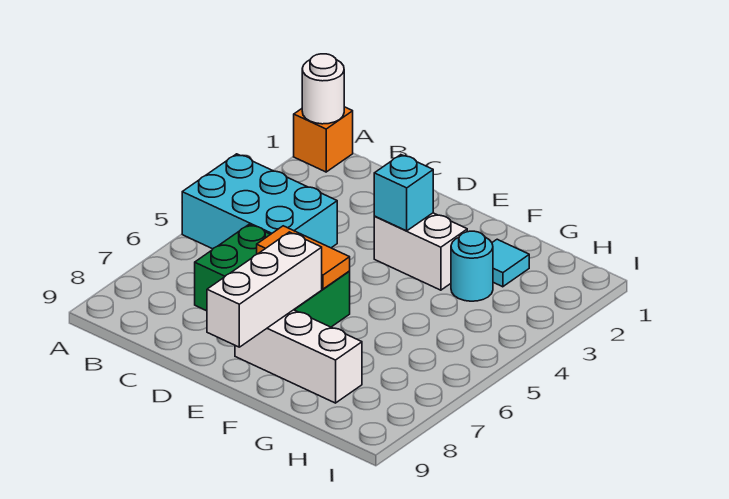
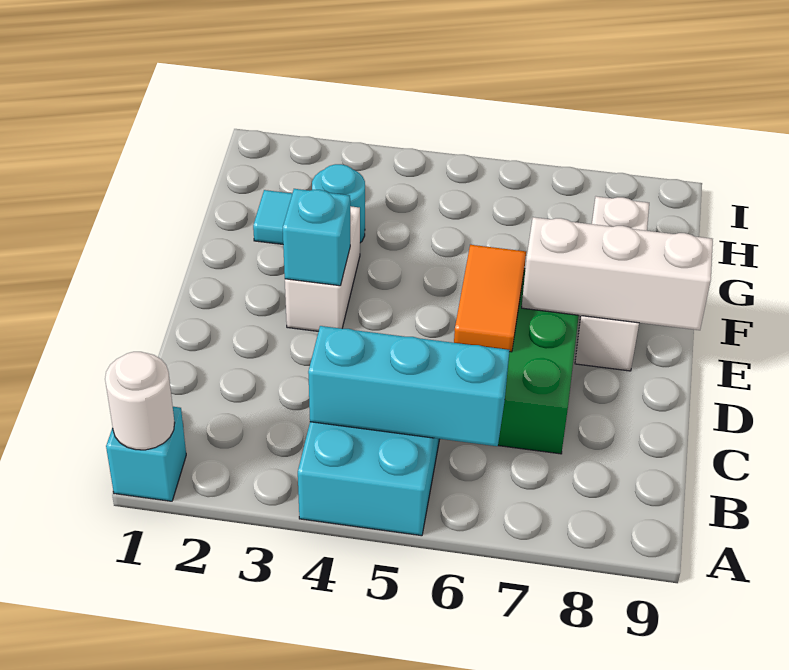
orange 1x1 brick [294,107,353,172] -> cyan 1x1 brick [106,407,186,501]
none -> cyan 1x3 brick [308,326,509,446]

